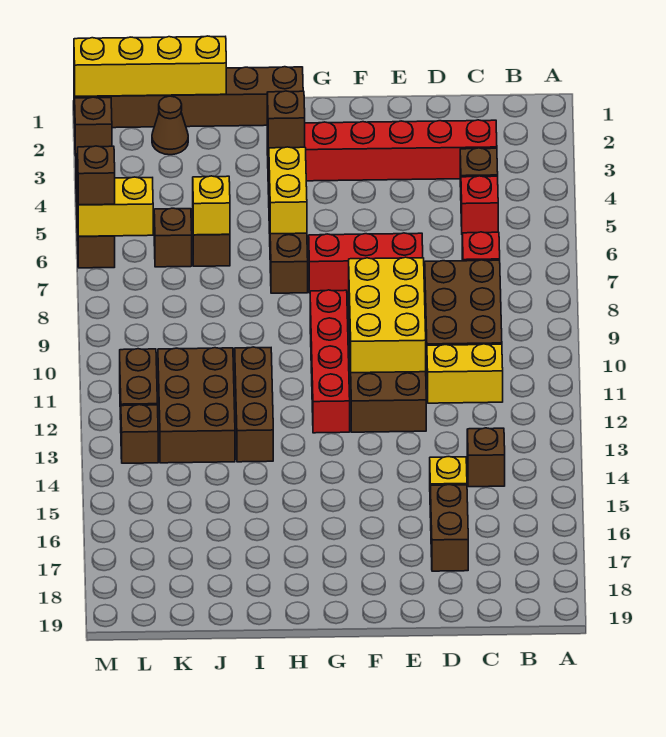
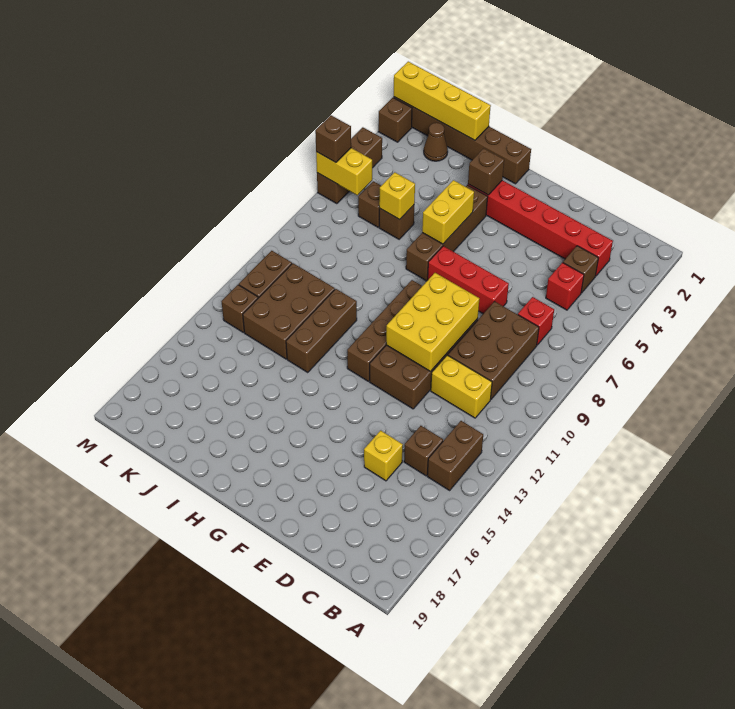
brown 1x2 brick [430,485,468,571] -> brown 1x2 brick moved to [427,421,483,490]
red 1x4 brick [310,290,350,433] -> brown 1x4 brick [347,280,422,381]

